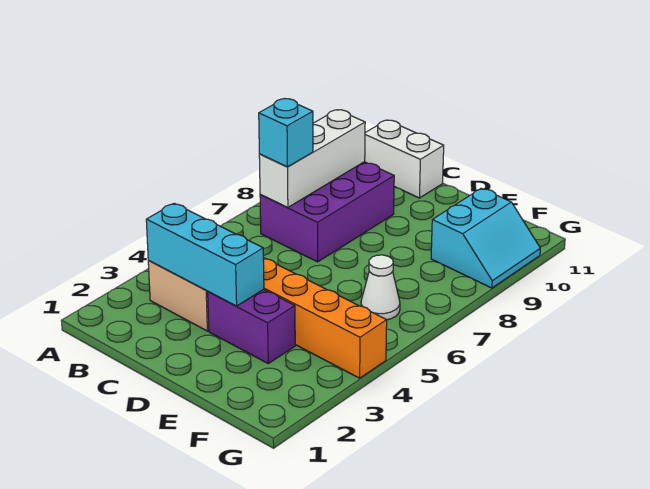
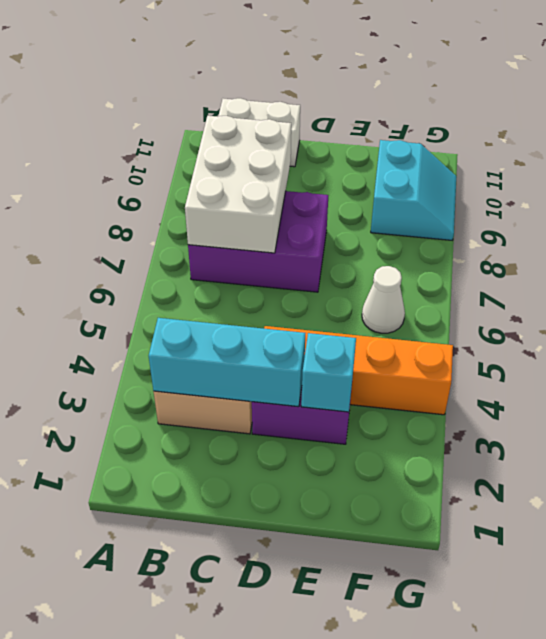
purple 2x3 brick [260,162,394,262] -> purple 2x3 brick turned to [188,191,328,292]
white 1x3 brick [259,110,365,207] -> white 2x3 brick [185,116,291,253]
cyan 1x1 brick [259,99,313,167] -> cyan 1x1 brick moved to [301,333,356,412]

